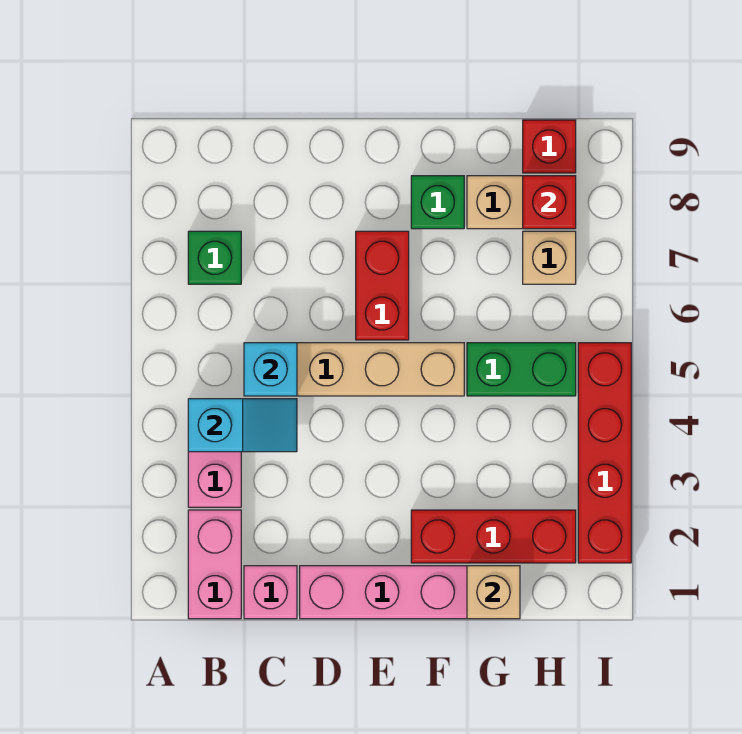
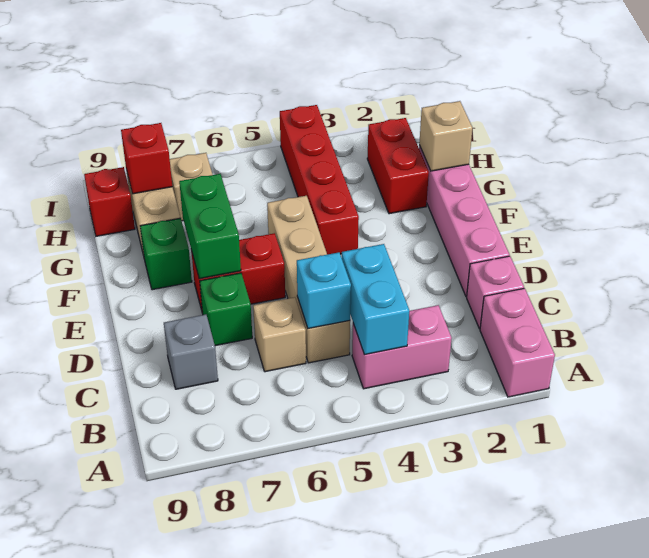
pink 1x2 brick [188,510,241,619] -> pink 1x2 brick turned to [480,288,555,397]
cyan 1x2 slope [188,399,297,452] -> cyan 1x2 brick [342,244,409,355]
green 1x1 brick [188,231,241,284] -> green 1x1 brick moved to [200,273,252,346]
none -> tan 1x1 brick [253,297,306,372]
none -> grey 1x1 brick [164,314,218,389]
red 1x3 brick [411,510,576,563] -> red 1x2 brick [367,118,429,214]
green 1x2 brick [467,343,576,396] -> green 1x2 brick moved to [179,174,241,279]
red 1x4 brick [578,343,631,563] -> red 1x4 brick turned to [280,105,359,255]

